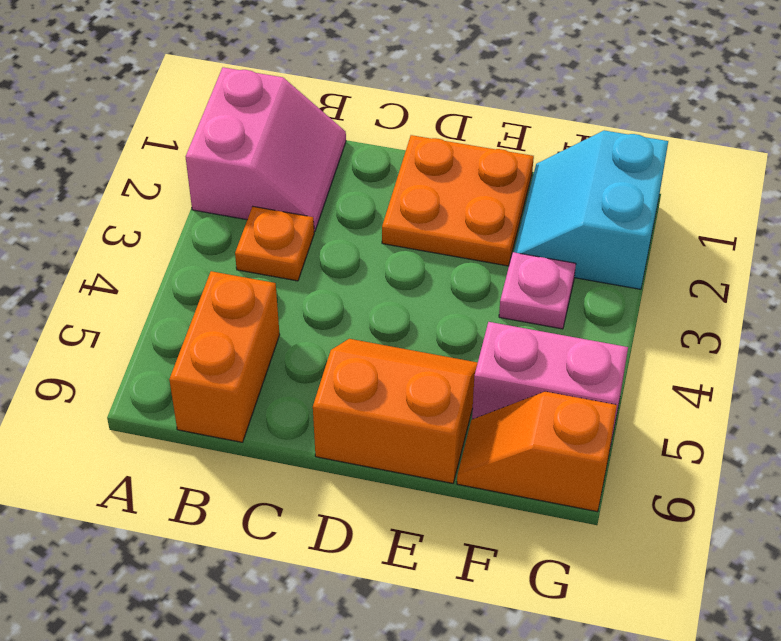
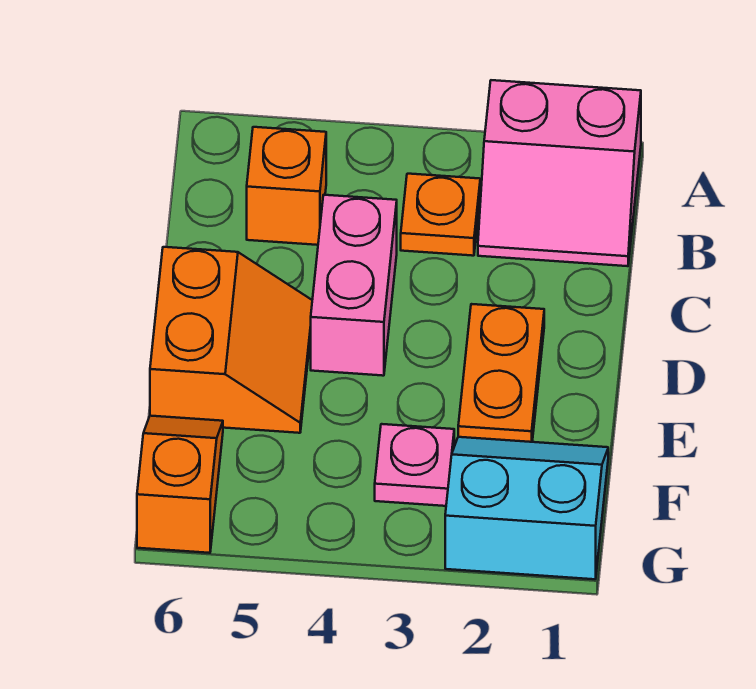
orange 1x2 brick [169,271,280,442] -> orange 1x1 brick [247,127,326,245]
orange 2x2 plate [382,135,534,266] -> orange 1x2 plate [458,304,544,442]
pink 1x2 brick [472,322,628,441] -> pink 1x2 brick moved to [311,195,397,376]

